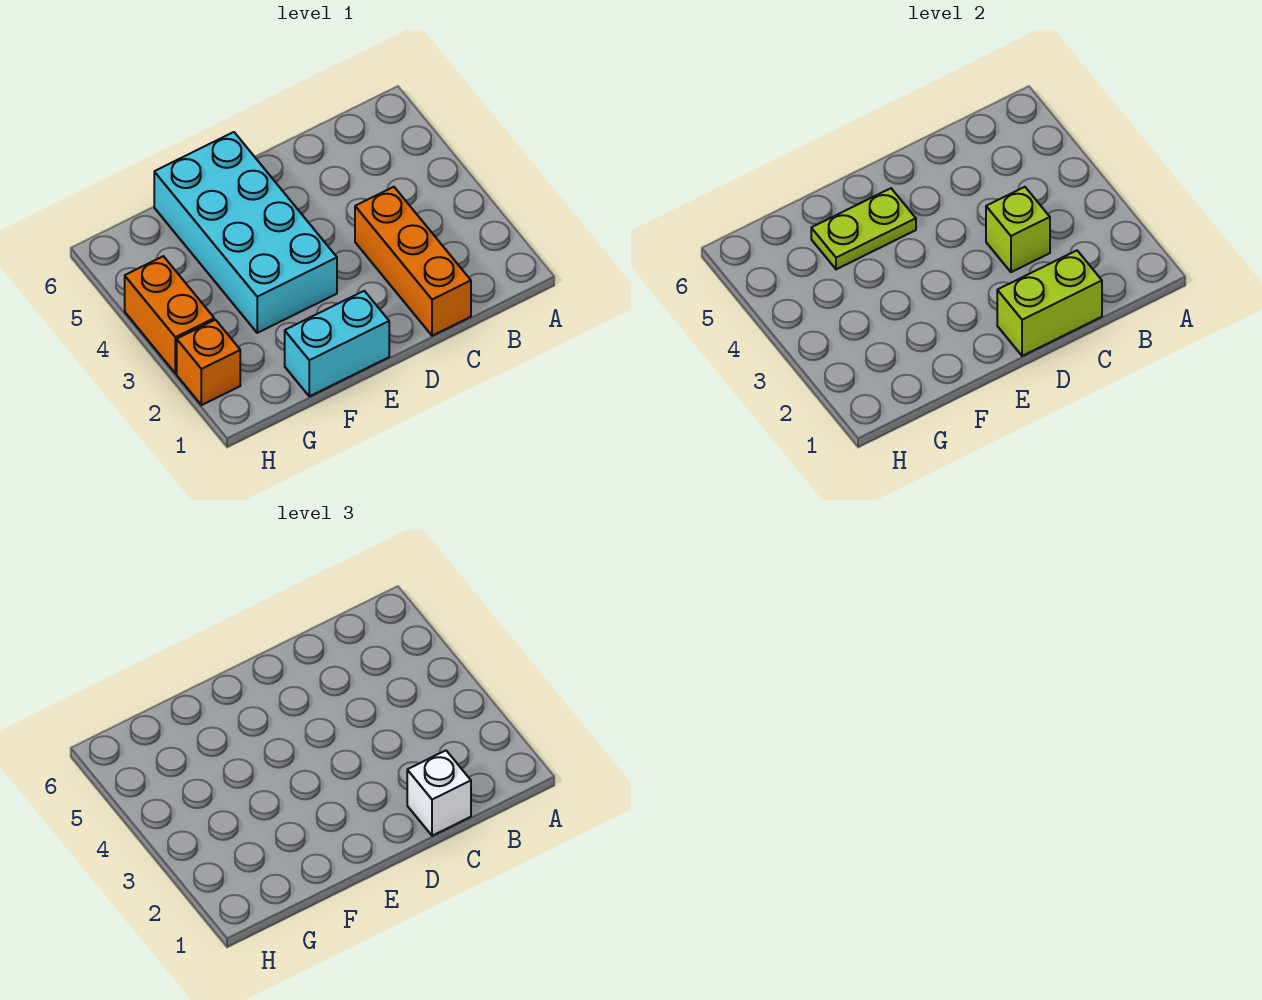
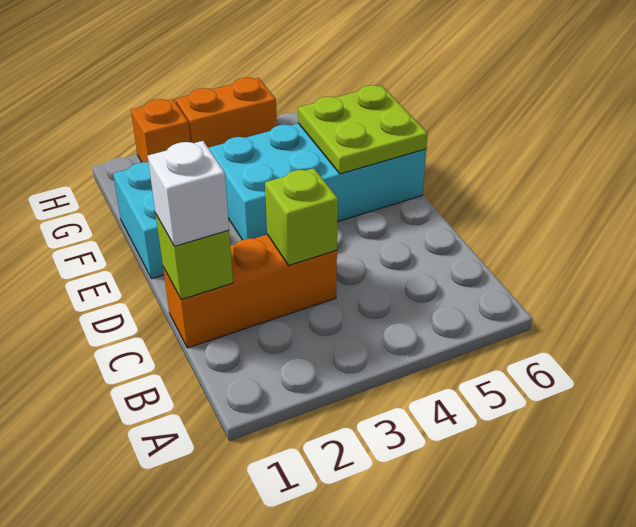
lime 1x2 brick [997,251,1102,356] -> lime 1x1 brick [156,215,233,300]
lime 1x2 plate [811,188,916,269] -> lime 2x2 plate [298,85,428,174]

